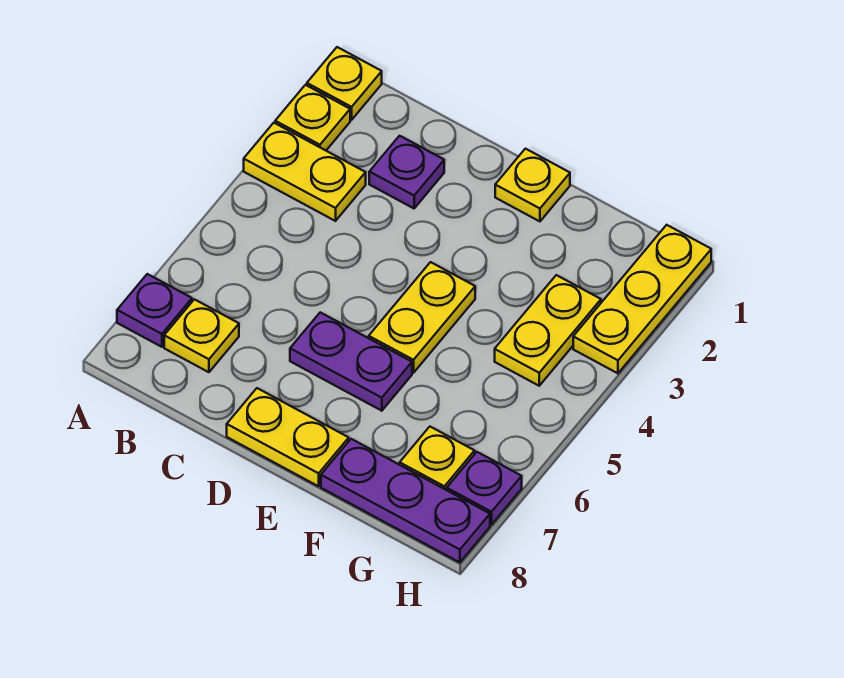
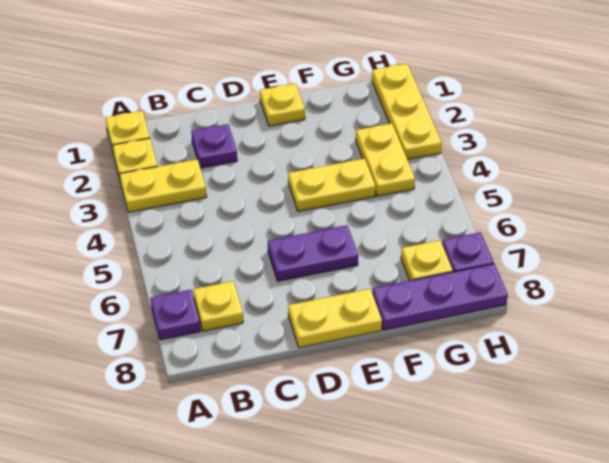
yellow 1x2 plate [369,262,475,373] -> yellow 1x2 plate turned to [288,159,376,211]

